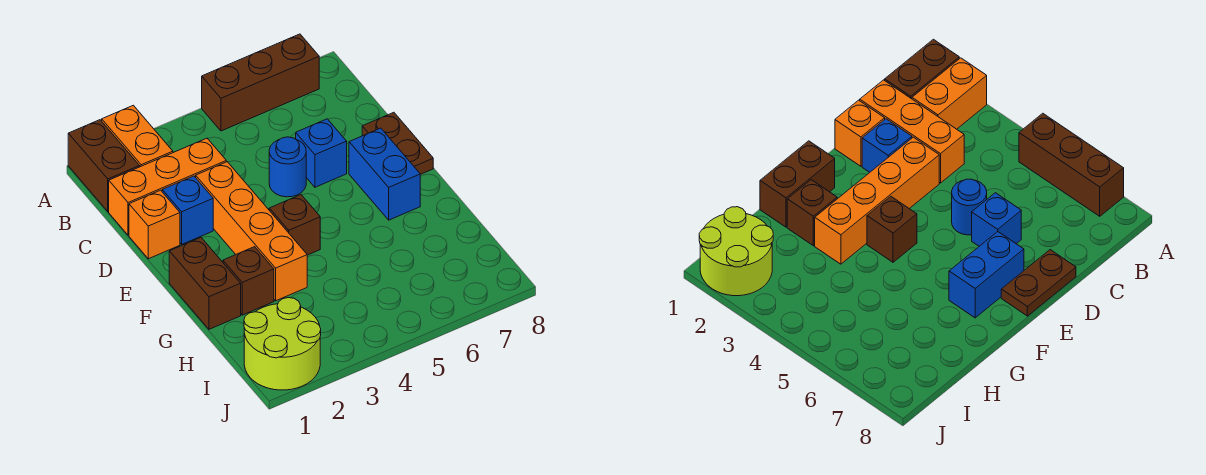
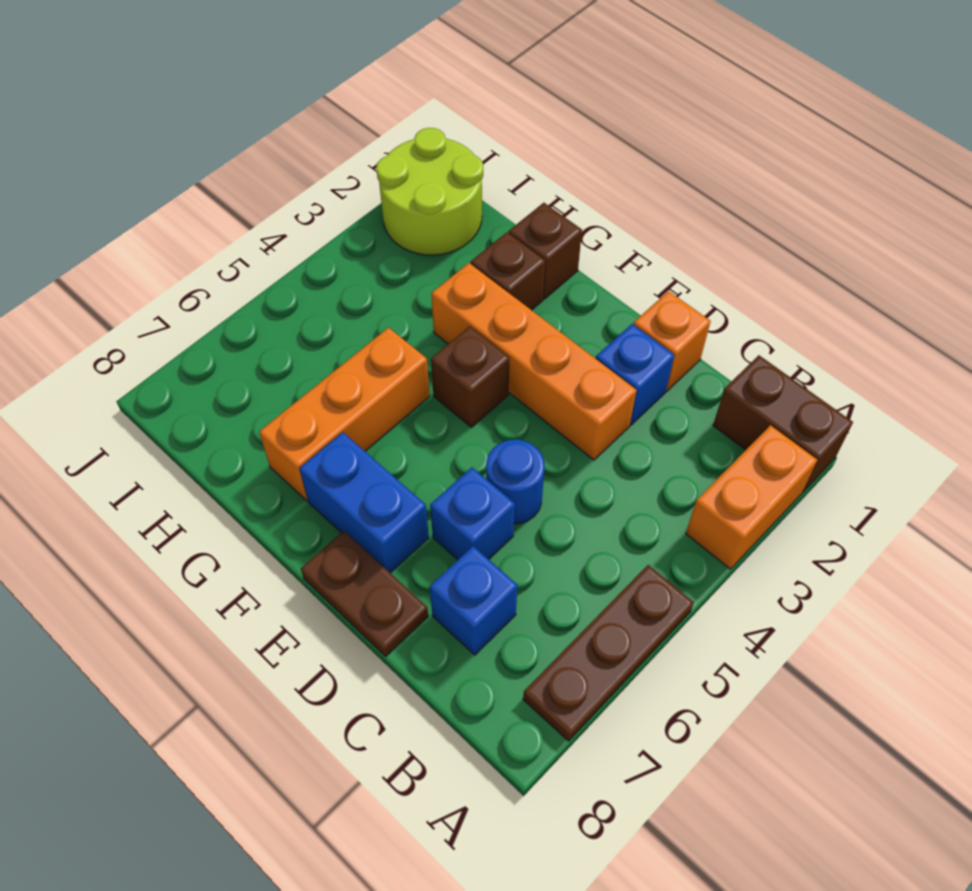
orange 1x2 brick [102,105,173,167] -> orange 1x2 brick turned to [686,425,817,569]
brown 1x3 brick [202,34,319,131] -> brown 1x3 plate [523,565,694,741]
orange 1x3 brick [109,138,226,235] -> orange 1x3 brick moved to [259,328,430,501]
none -> blue 1x1 brick [430,546,517,655]
brown 1x2 brick [169,238,241,329] -> brown 1x1 brick [509,203,582,299]

